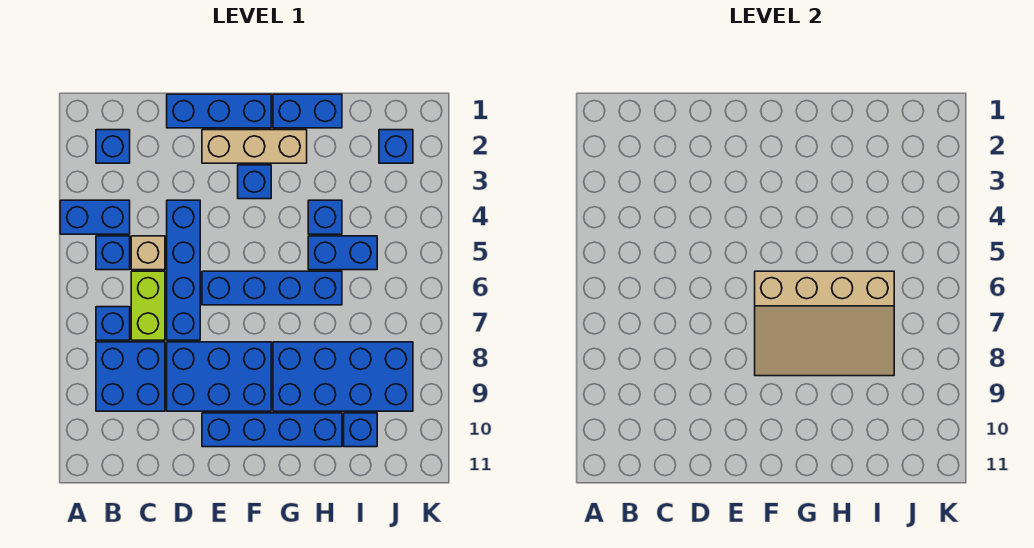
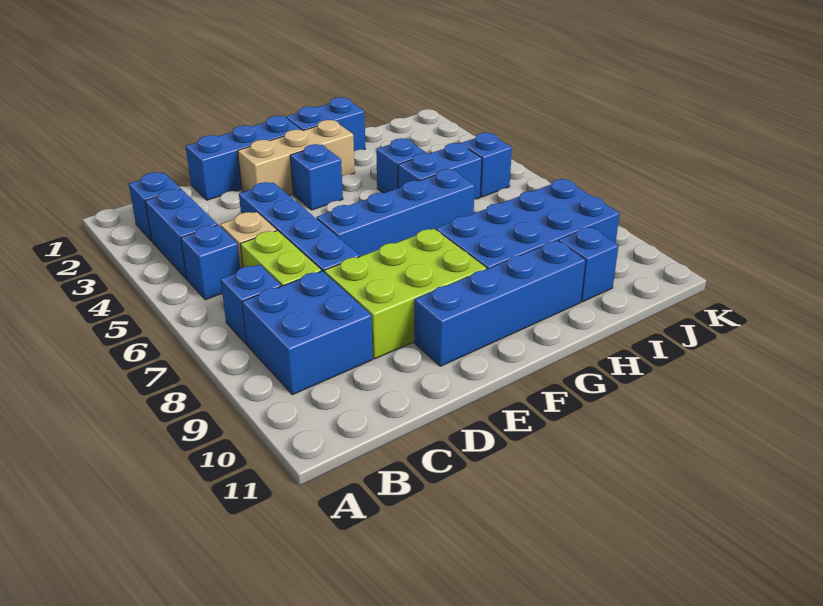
blue 1x2 brick [60,200,130,234] -> blue 1x2 brick turned to [145,189,218,279]
blue 2x3 brick [167,342,271,411] -> lime 2x3 brick [324,229,486,359]
tan 3x4 slope [755,271,894,376] -> none
blue 1x1 brick [379,130,413,163] -> blue 1x1 brick moved to [461,133,512,197]

